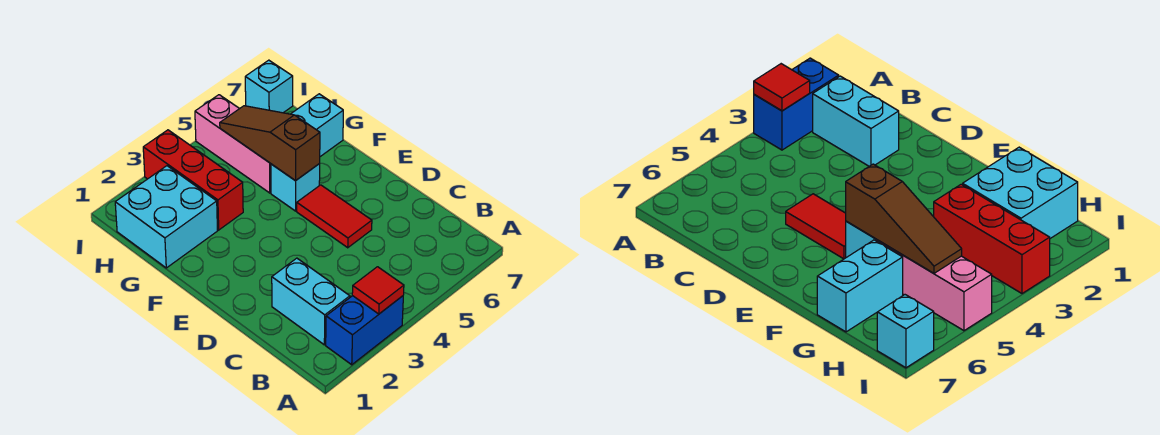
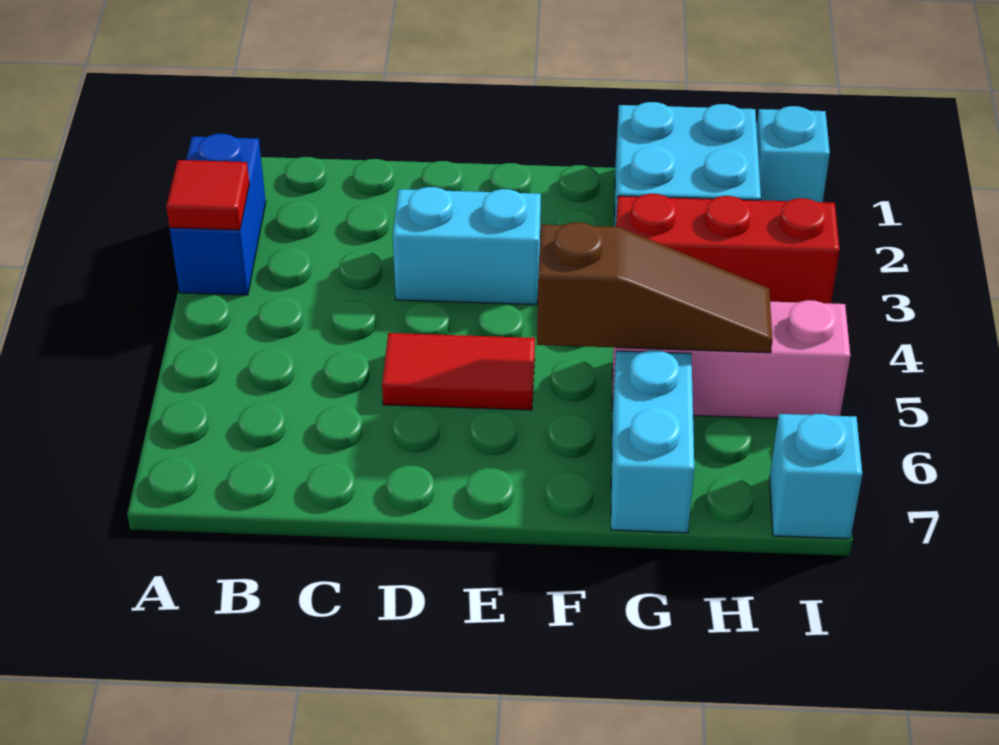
cyan 1x2 brick [272,258,350,345] -> cyan 1x2 brick moved to [393,187,541,305]
cyan 1x1 brick [271,164,320,211] -> cyan 1x1 brick moved to [757,106,830,202]

